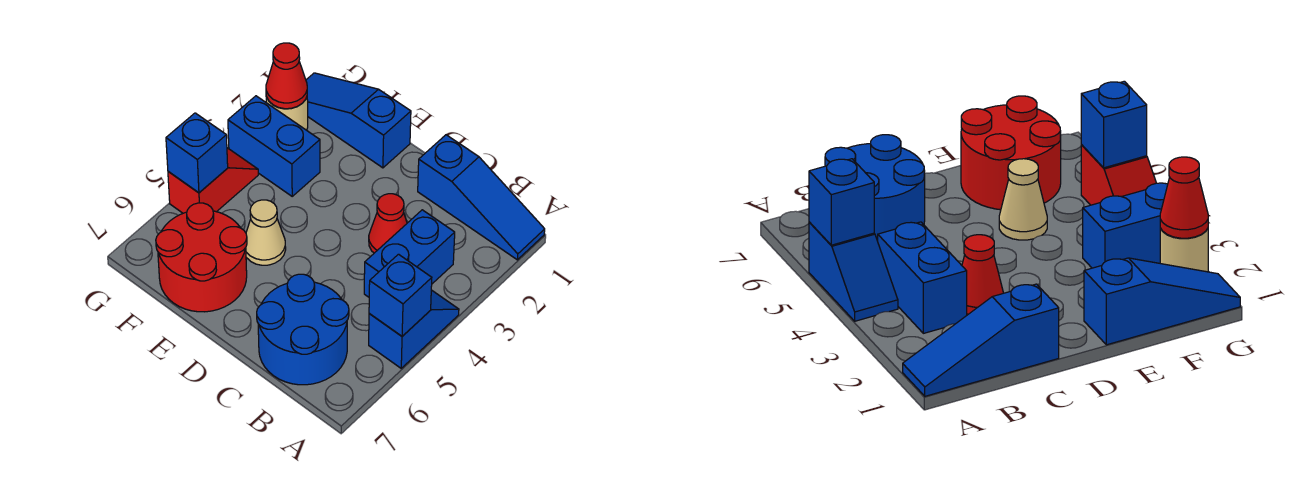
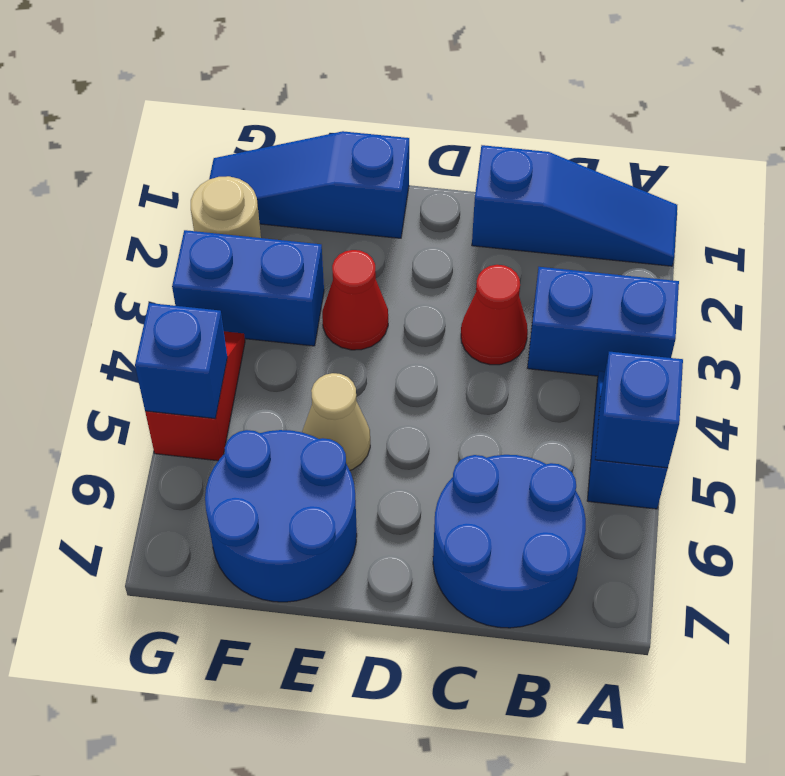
blue 1x2 brick [364,210,455,297] -> blue 1x2 brick turned to [527,267,679,376]
red 2x2 round brick [156,203,247,312] -> blue 2x2 round brick [205,430,357,602]
red 1x1 cone [266,43,307,109] -> red 1x1 cone moved to [322,250,388,350]

